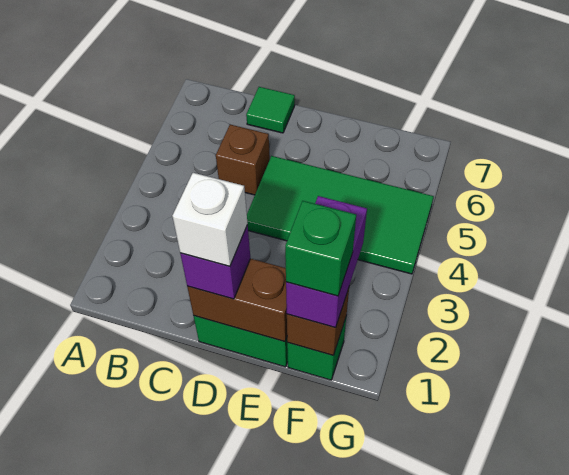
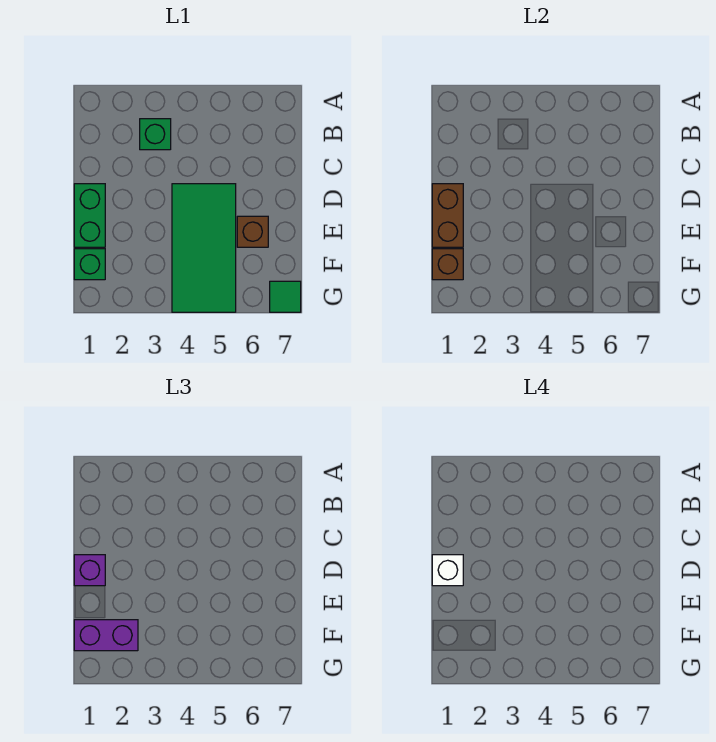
brown 1x1 brick [216,125,270,195] -> brown 1x1 brick moved to [237,216,268,247]
green 1x1 tile [246,87,295,133] -> green 1x1 tile moved to [270,281,301,312]
green 1x1 brick [285,201,356,296] -> green 1x1 brick moved to [140,119,171,150]

